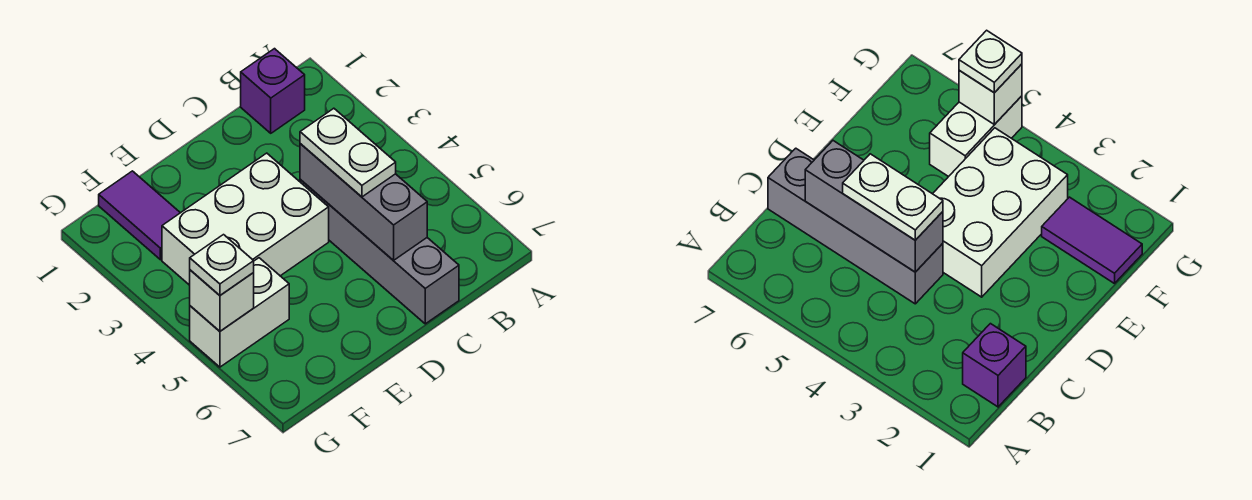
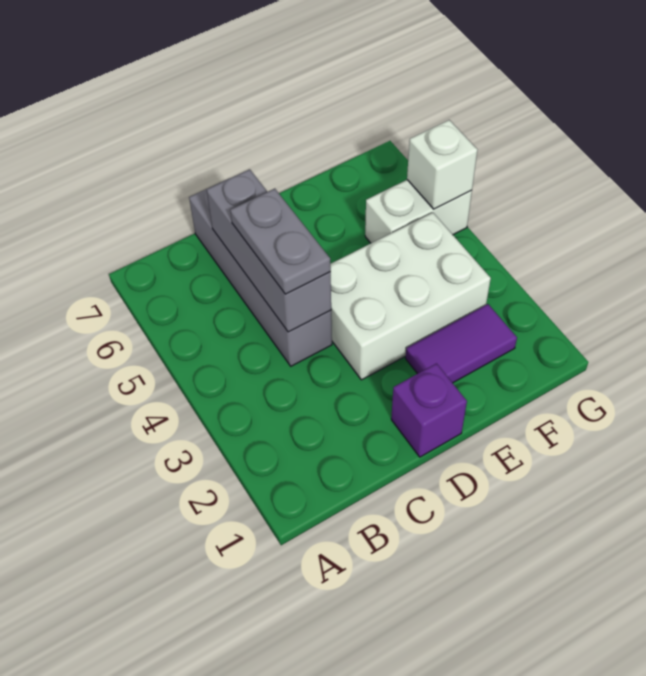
purple 1x1 brick [241,49,305,133] -> purple 1x1 brick moved to [391,364,467,457]
white 1x2 plate [300,108,396,197] -> grey 1x2 plate [230,189,331,294]
purple 1x2 tile [99,171,180,260] -> purple 1x2 tile turned to [406,304,517,383]
white 1x1 plate [190,235,254,295] -> none

